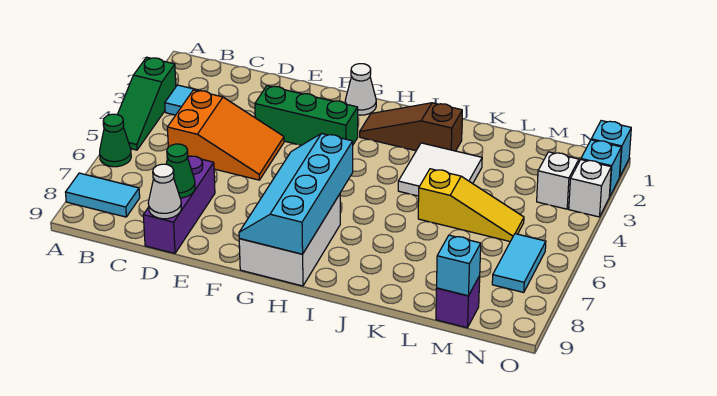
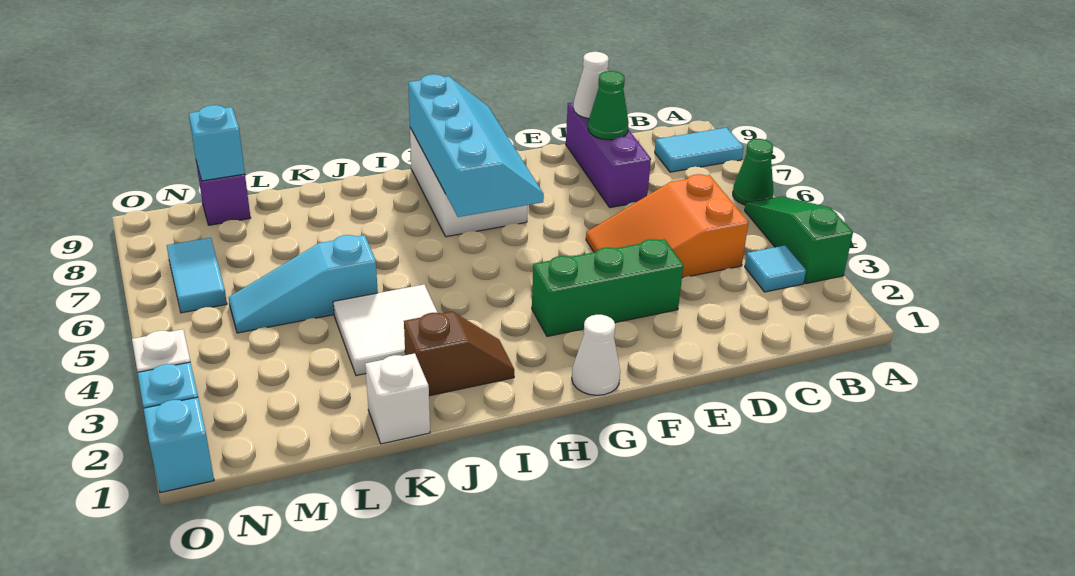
brown 1x3 slope [360,103,462,151] -> brown 1x2 slope [404,311,514,396]
yellow 1x3 slope [418,169,524,241] -> cyan 1x3 slope [229,235,378,333]
white 1x1 brick [537,152,579,209] -> white 1x1 brick moved to [365,353,430,444]

